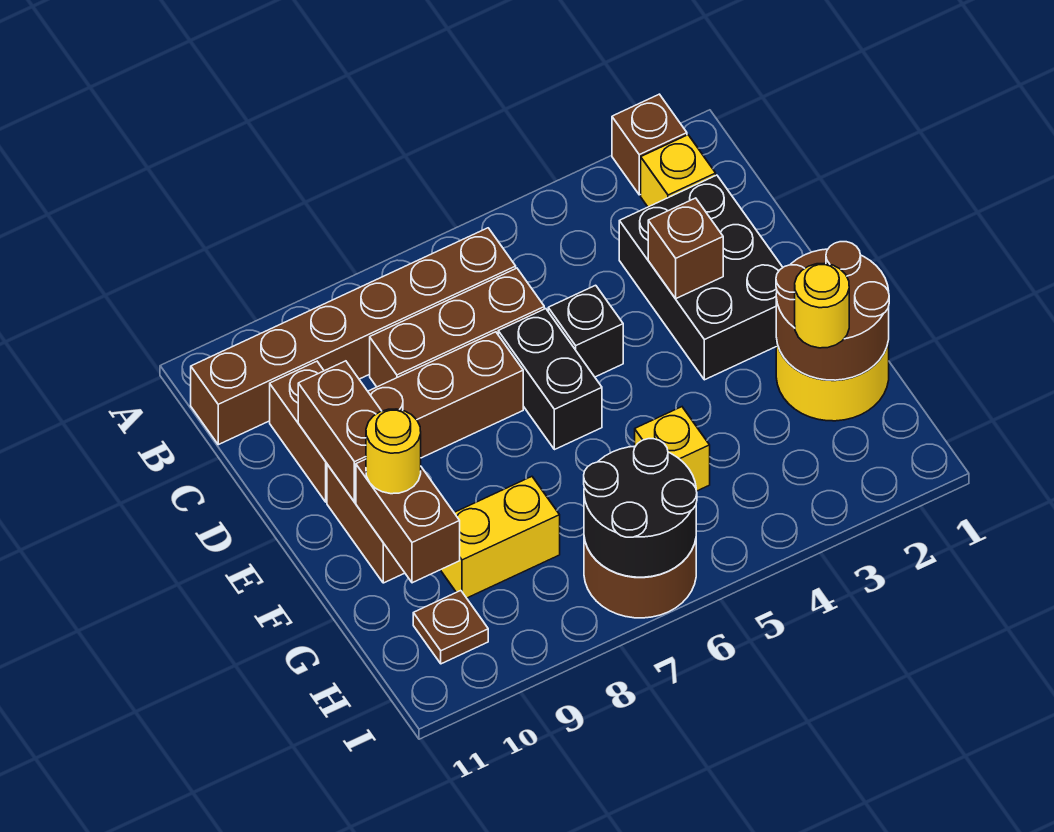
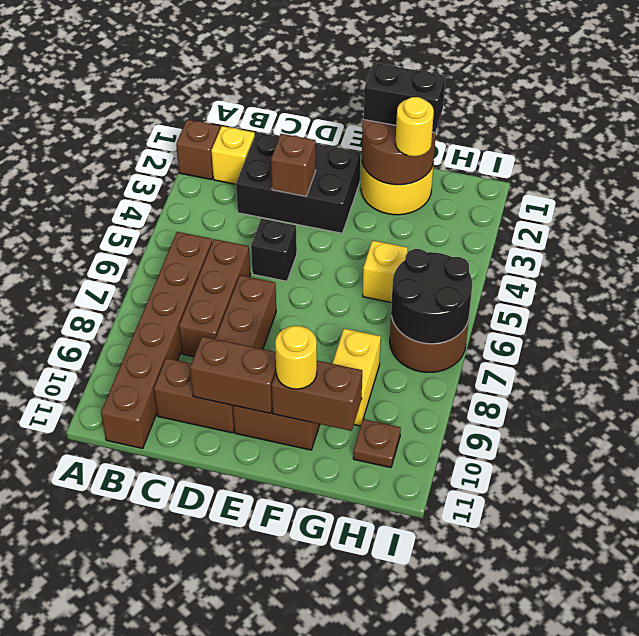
black 1x2 brick [498,309,602,450] -> black 1x2 brick moved to [364,63,445,133]

